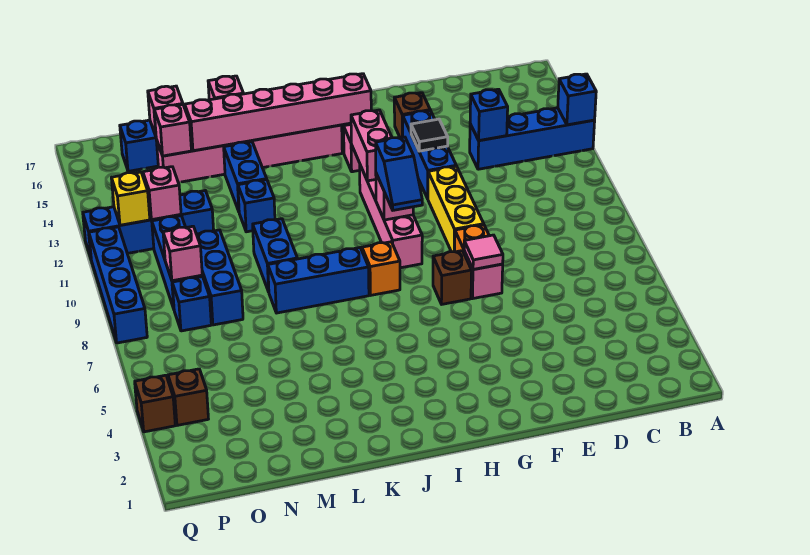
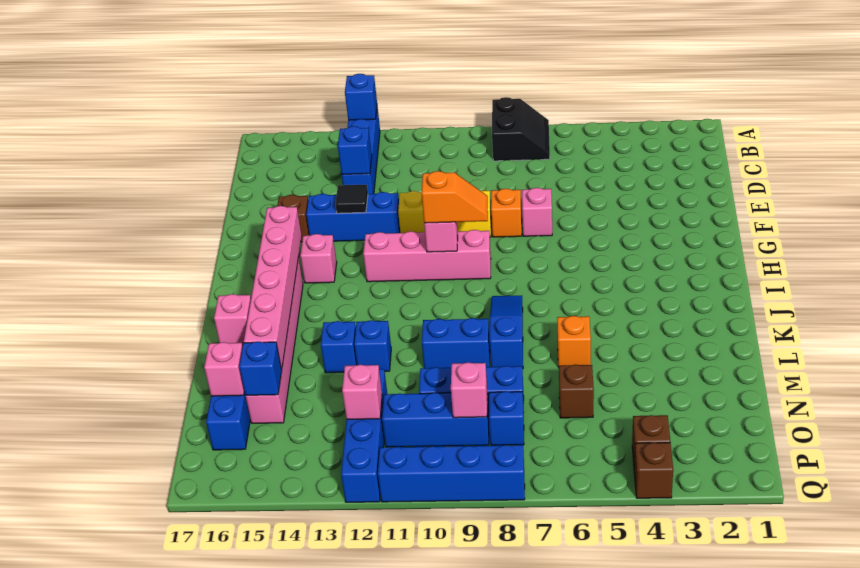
none -> black 2x2 slope [492,97,550,161]
pink 1x1 tile [464,235,503,270] -> none
brown 1x1 brick [433,251,472,304] -> brown 1x1 brick moved to [559,365,594,418]
blue 1x2 slope [376,137,422,210] -> orange 1x2 slope [422,171,488,223]
pink 1x2 brick [351,110,392,181] -> none
orange 1x1 brick [362,242,400,295] -> orange 1x1 brick moved to [557,316,591,368]
blue 1x3 brick [268,248,369,313] -> blue 1x3 slope [490,296,523,368]
blue 1x2 brick [224,142,267,211] -> blue 1x1 brick [321,321,357,373]
pink 1x1 brick [154,104,191,156] -> blue 1x1 brick [239,341,282,395]
yellow 1x1 brick [112,172,150,225] -> none

